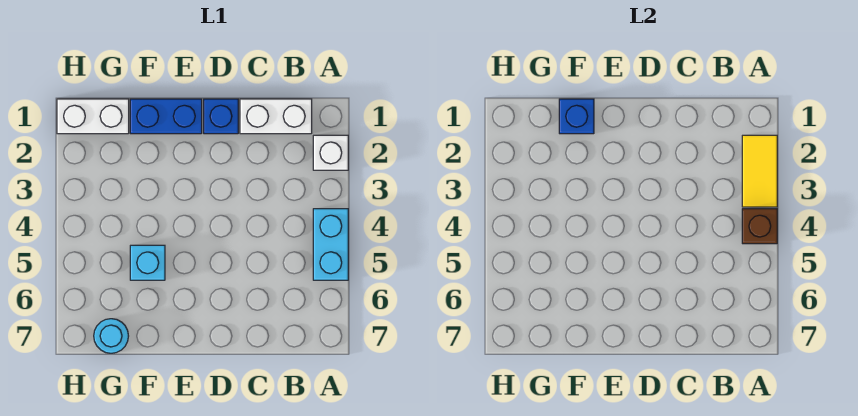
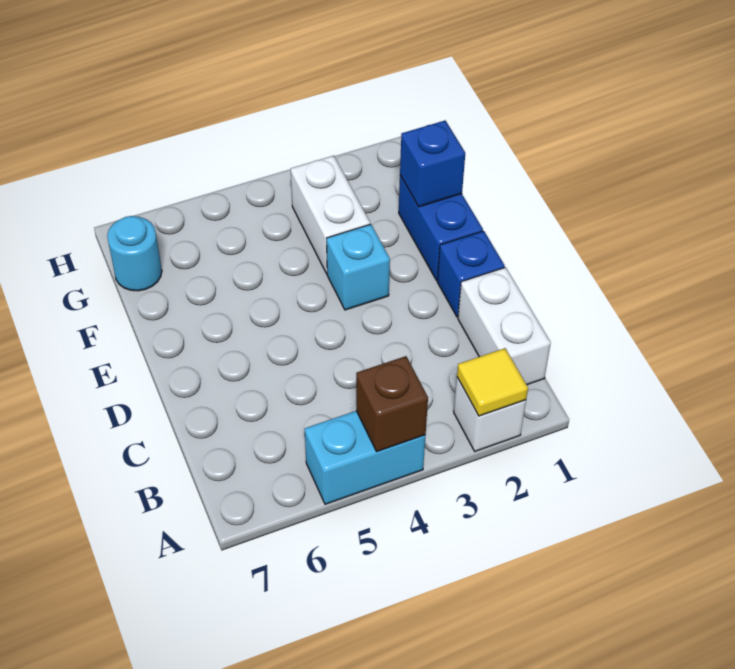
yellow 1x2 tile [742,135,777,207] -> yellow 1x1 tile [457,348,528,416]
cyan 1x1 brick [130,245,165,280] -> cyan 1x1 brick moved to [327,224,390,310]
white 1x2 brick [57,99,129,134] -> white 1x2 brick moved to [291,156,370,274]

